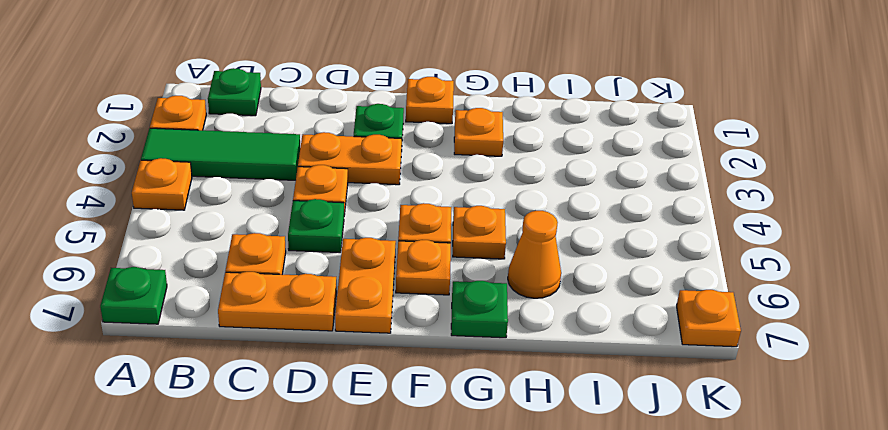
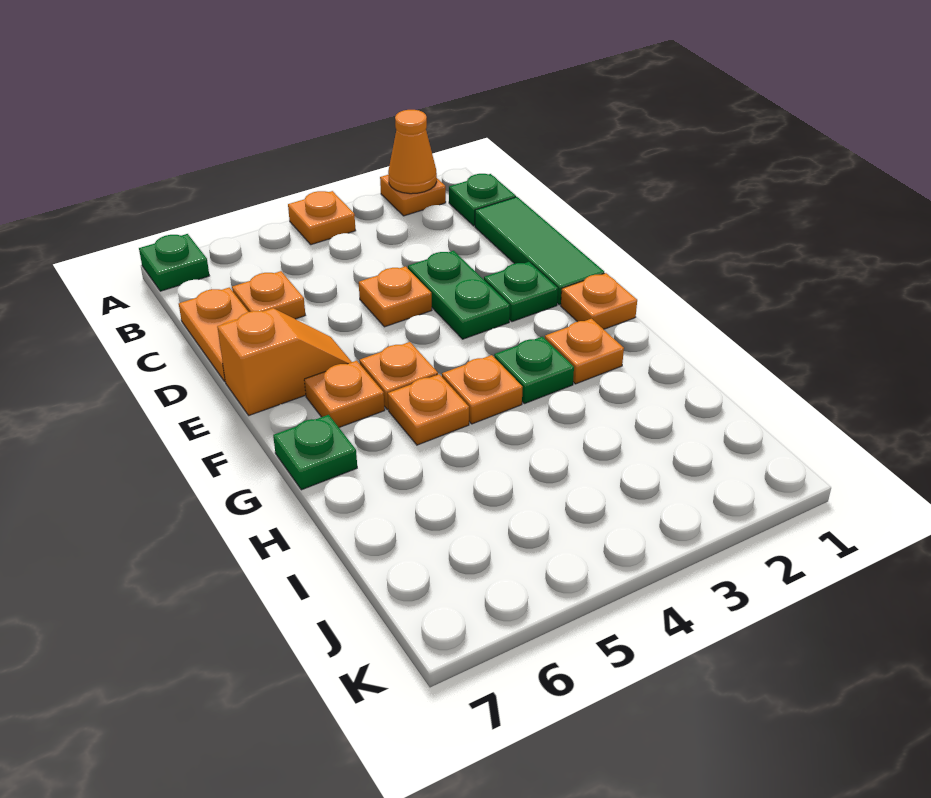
green 1x3 tile [141,128,300,180] -> green 1x3 tile moved to [475,197,604,305]
orange 1x2 plate [298,132,402,185] -> green 1x2 plate [408,251,510,339]
green 1x1 plate [288,199,344,253] -> green 1x1 plate moved to [494,337,574,404]
orange 1x2 plate [335,238,396,333] -> orange 1x2 slope [217,308,351,415]
orange 1x1 cone [508,211,561,298] -> orange 1x1 cone moved to [388,110,437,194]
orange 1x1 plate [677,290,741,347] -> orange 1x1 plate moved to [442,355,522,424]

